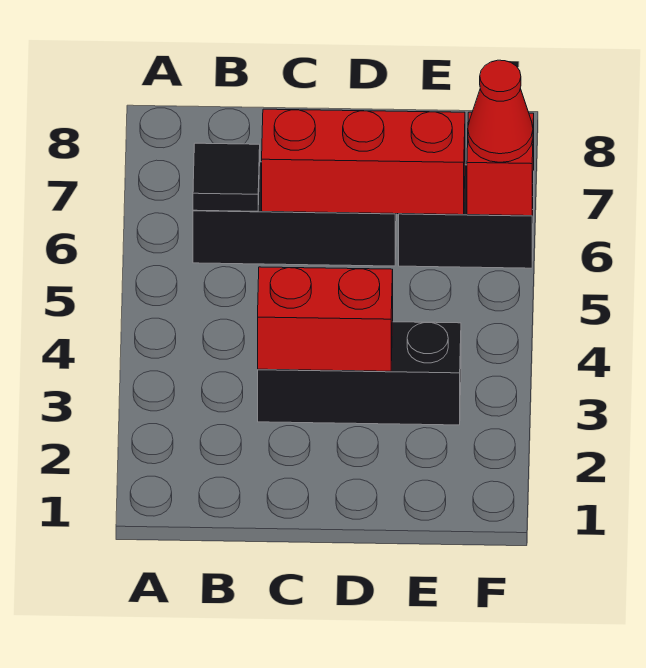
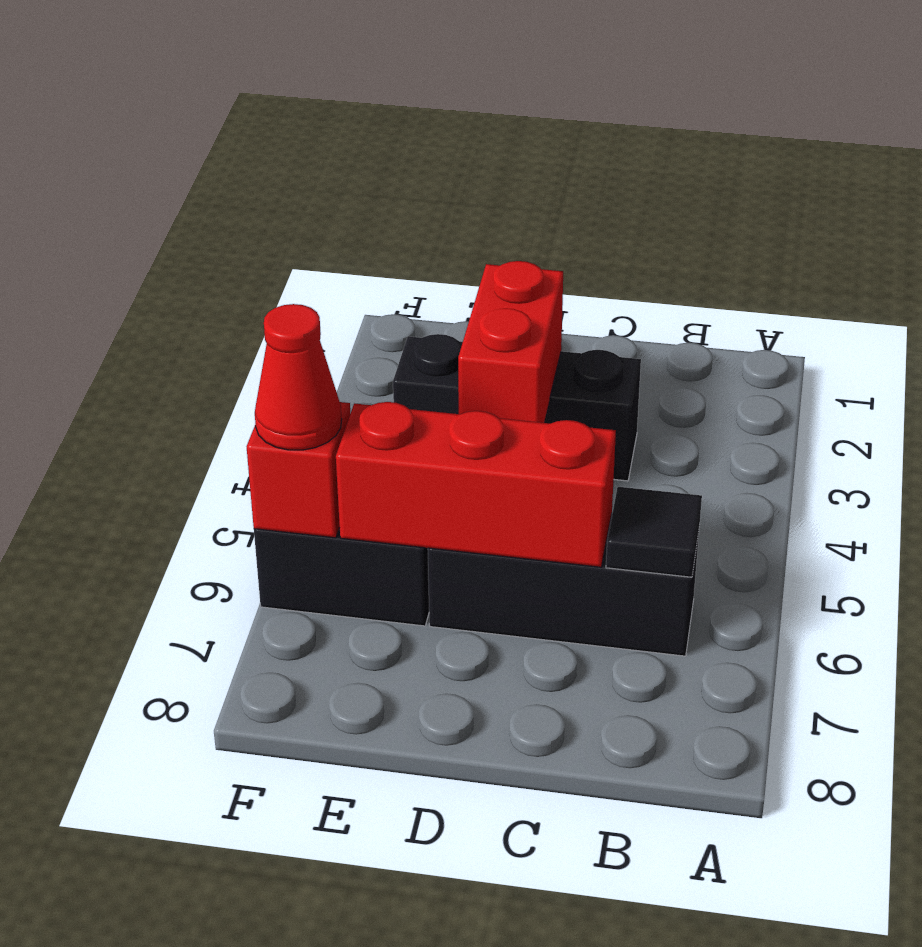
red 1x2 brick [258,267,393,371] -> red 1x2 brick turned to [458,261,563,423]

